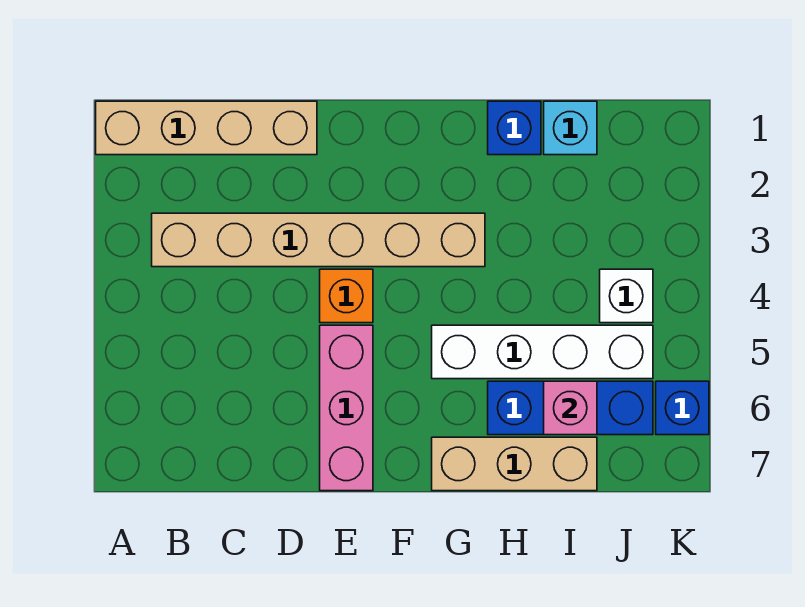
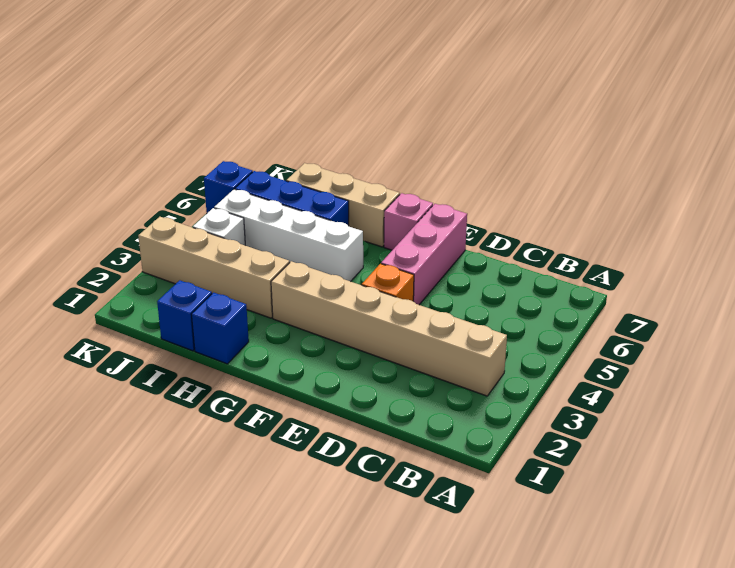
tan 1x4 brick [96,101,317,155] -> tan 1x4 brick moved to [138,217,290,318]
cyan 1x1 brick [544,101,597,155] -> blue 1x1 brick [157,280,212,351]
pink 1x1 brick [544,381,597,435] -> pink 1x1 brick moved to [384,193,433,250]

